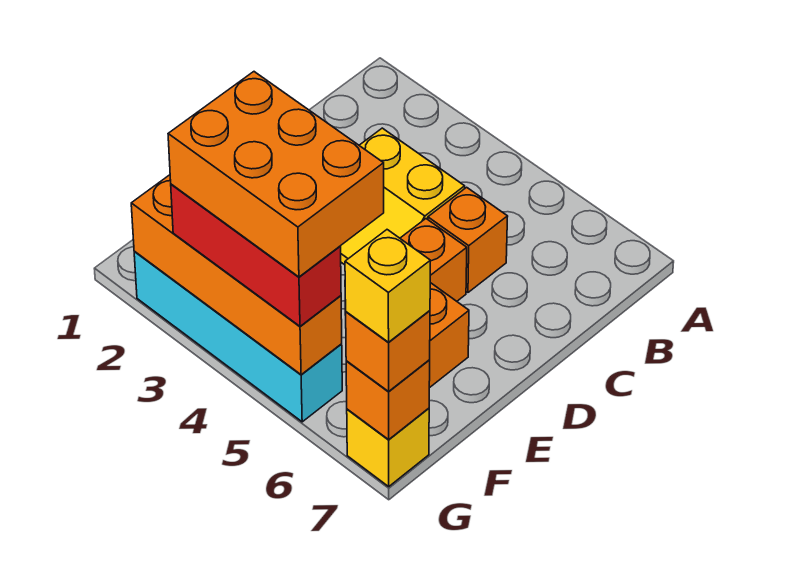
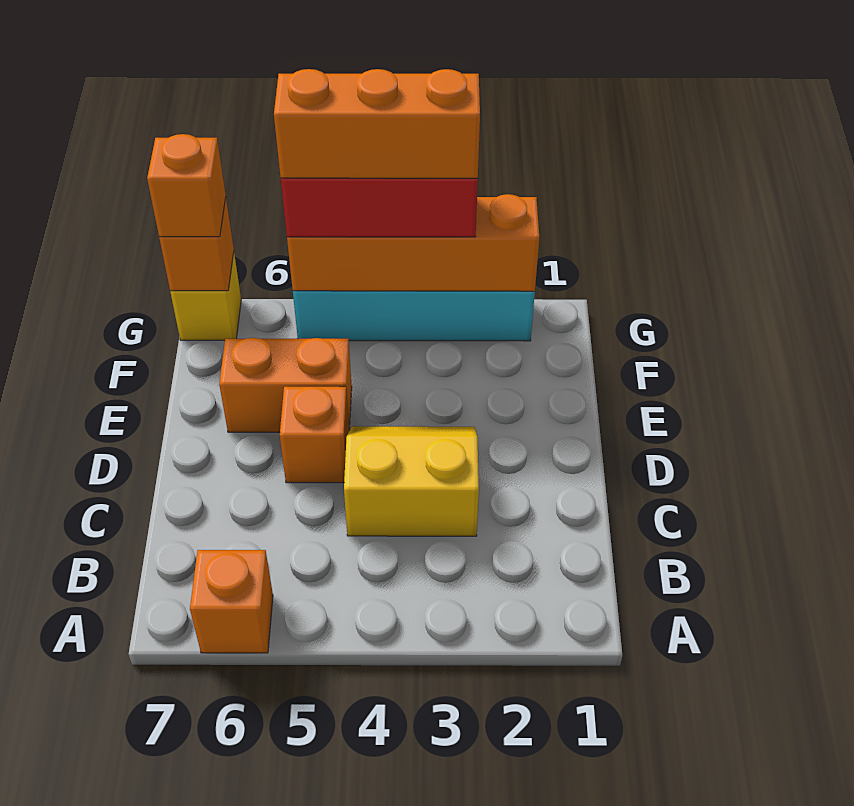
orange 1x1 brick [428,187,508,292] -> orange 1x1 brick moved to [190,550,273,653]
orange 2x3 brick [168,72,384,277] -> orange 1x3 brick [274,69,480,178]
yellow 1x1 brick [345,230,430,342] -> none

